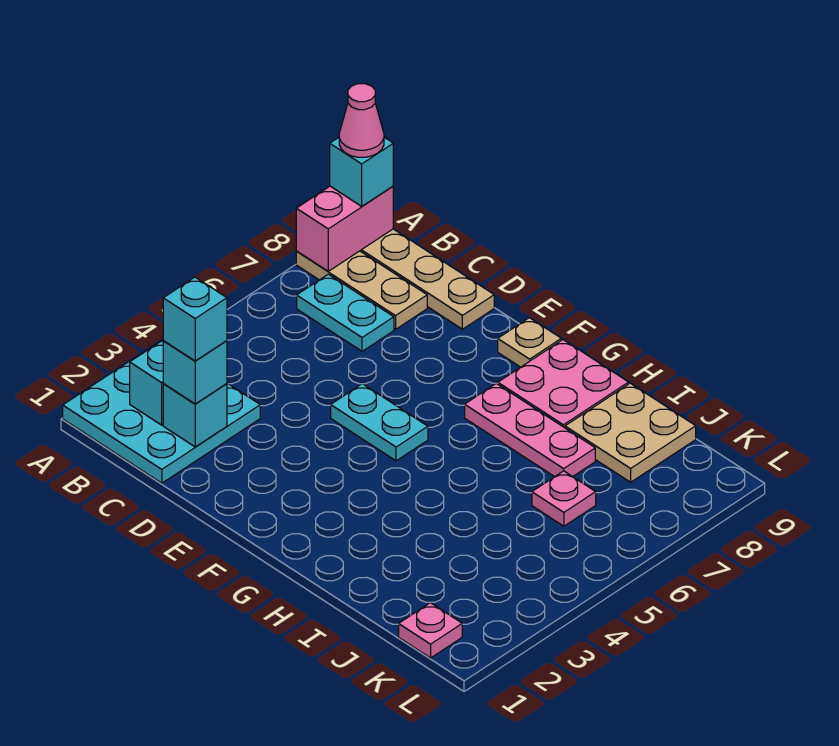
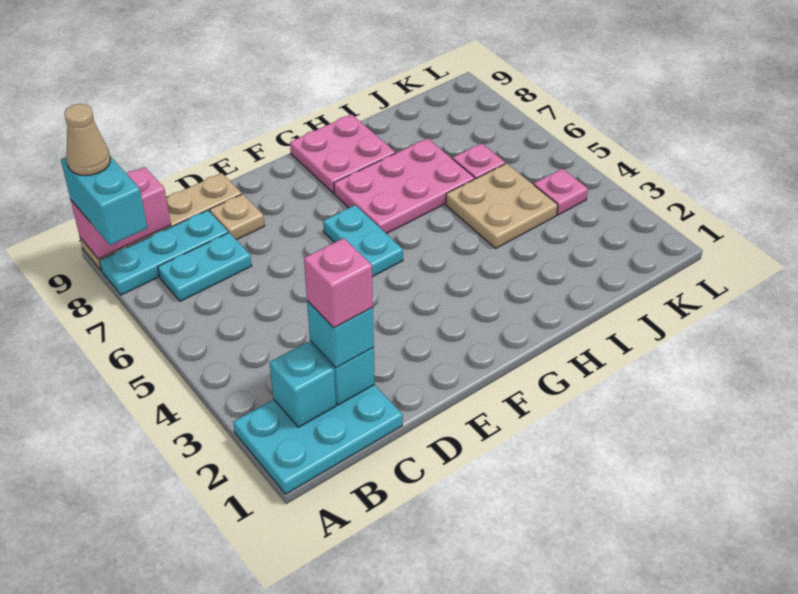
cyan 3x3 plate [63,340,260,483] -> cyan 2x3 plate [233,385,403,494]
tan 1x3 plate [296,251,427,329] -> cyan 1x3 plate [99,210,228,295]
pink 1x2 brick [296,186,393,271] -> pink 1x2 brick turned to [71,167,171,259]
cyan 1x1 brick [330,137,393,206] -> cyan 1x2 brick [61,157,147,245]
pink 1x1 cone [339,84,384,157] -> tan 1x1 cone [64,104,110,176]
cyan 1x1 brick [163,277,227,361] -> pink 1x1 brick [304,238,373,328]
cyan 1x2 plate [331,384,428,461] -> cyan 1x2 plate turned to [323,205,403,277]
tan 1x1 plate [498,318,561,367] -> tan 1x1 plate moved to [210,194,265,240]
pink 1x3 plate [465,383,595,477] -> pink 2x3 plate [334,138,475,234]
tan 2x2 plate [565,383,696,482] -> tan 2x2 plate moved to [446,163,558,248]
pink 1x1 plate [399,603,462,658] -> pink 1x1 plate moved to [534,169,588,215]

